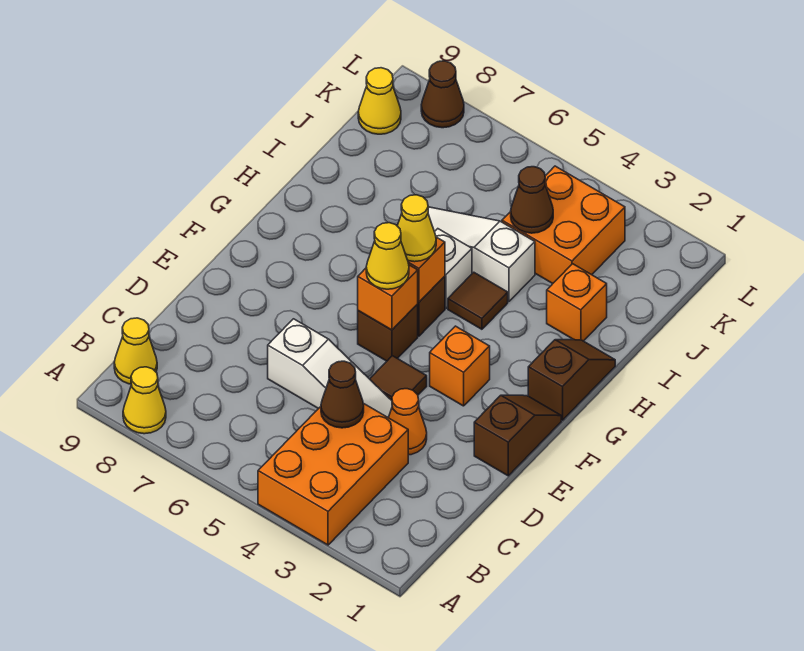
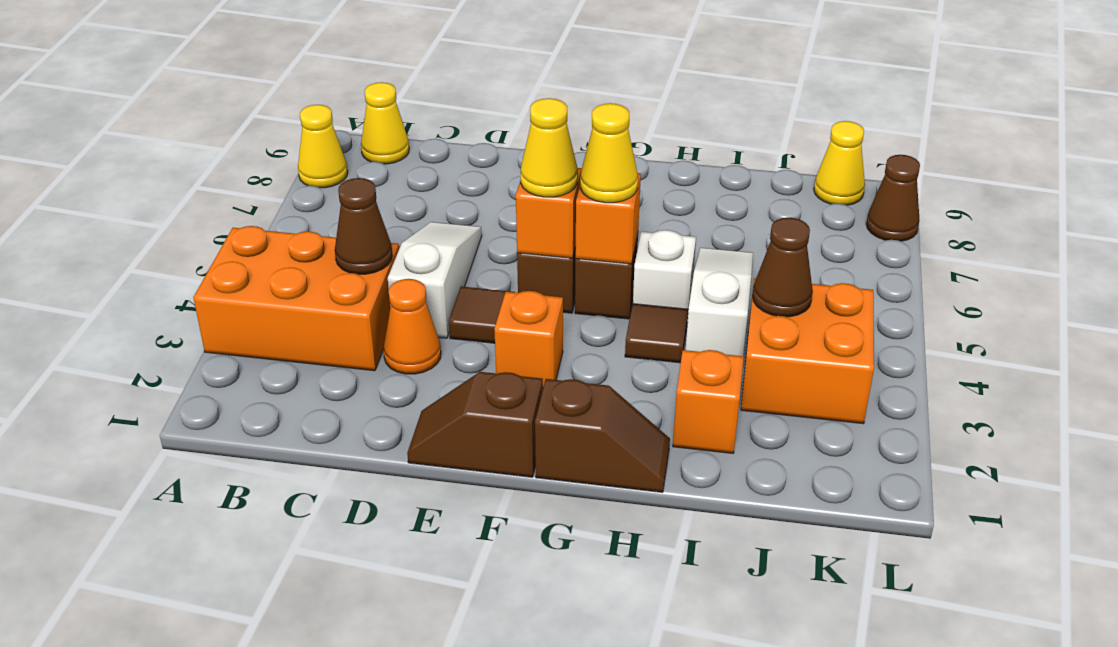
white 1x3 slope [268,319,392,417] -> white 1x3 slope turned to [388,222,482,338]
brown 1x2 slope [474,395,561,476] -> brown 1x2 slope turned to [407,372,543,477]

